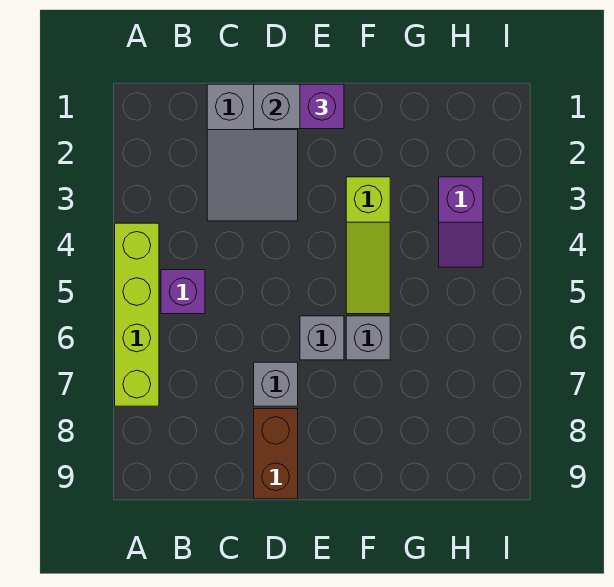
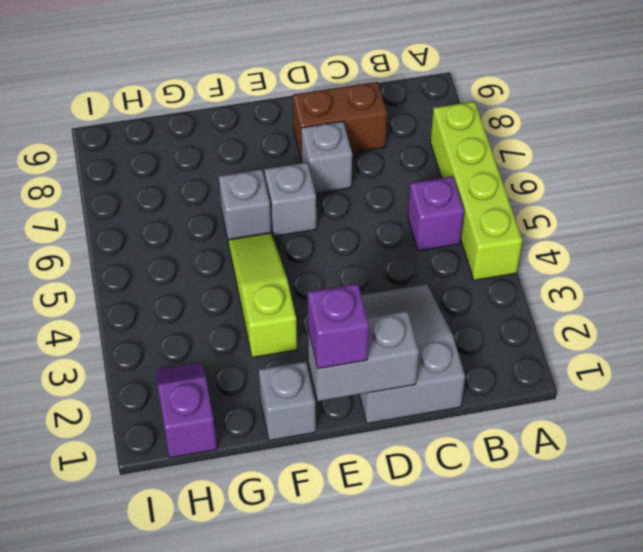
brown 1x2 brick [254,409,298,499] -> brown 1x2 brick turned to [293,82,387,160]
none -> grey 1x1 brick [259,362,316,441]
purple 1x2 slope [439,177,483,267] -> purple 1x2 slope moved to [155,362,217,458]

